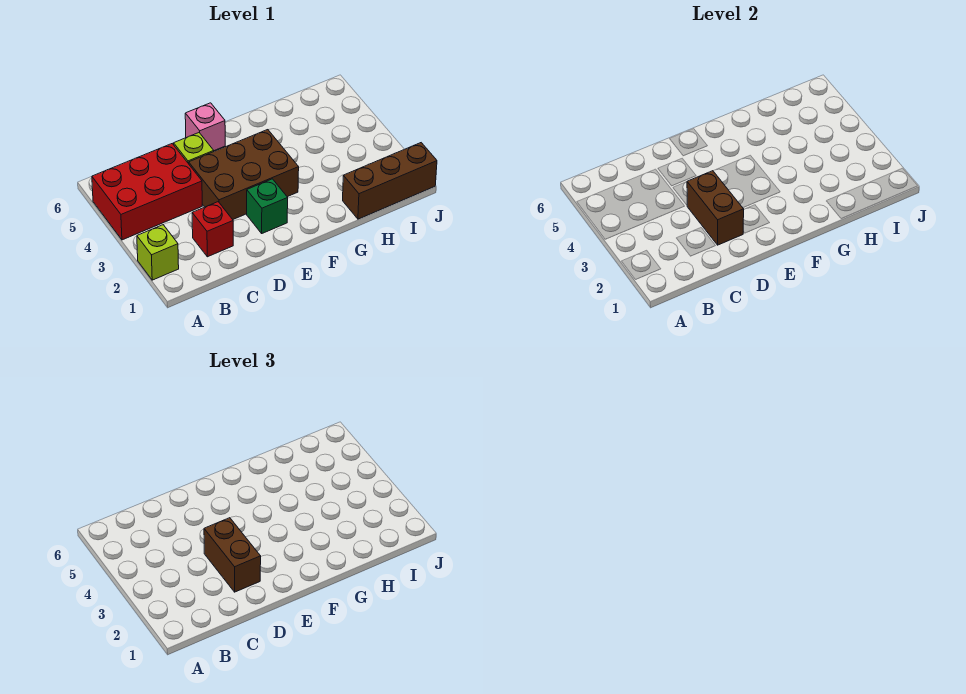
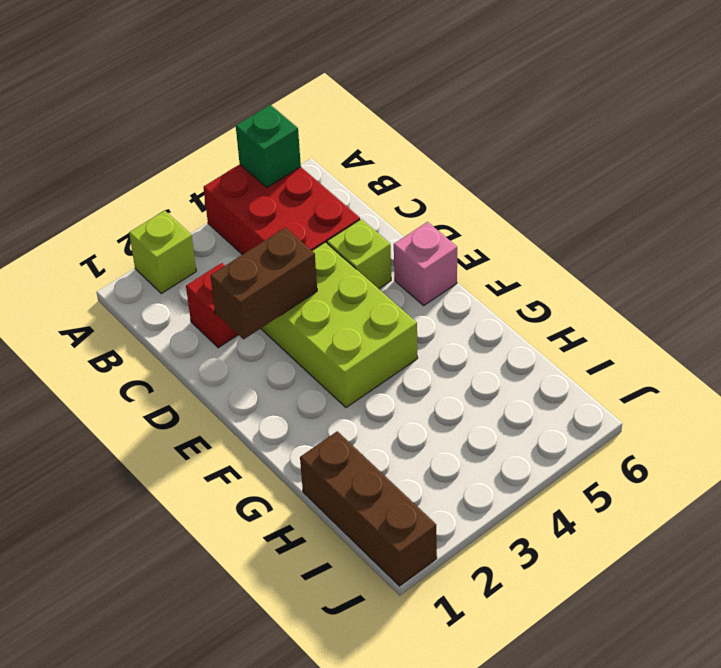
brown 1x2 brick [204,518,261,592] -> none
brown 2x3 brick [189,130,299,219] -> lime 2x3 brick [261,242,418,408]
green 1x1 brick [247,179,288,233] -> green 1x1 brick moved to [236,105,301,187]

